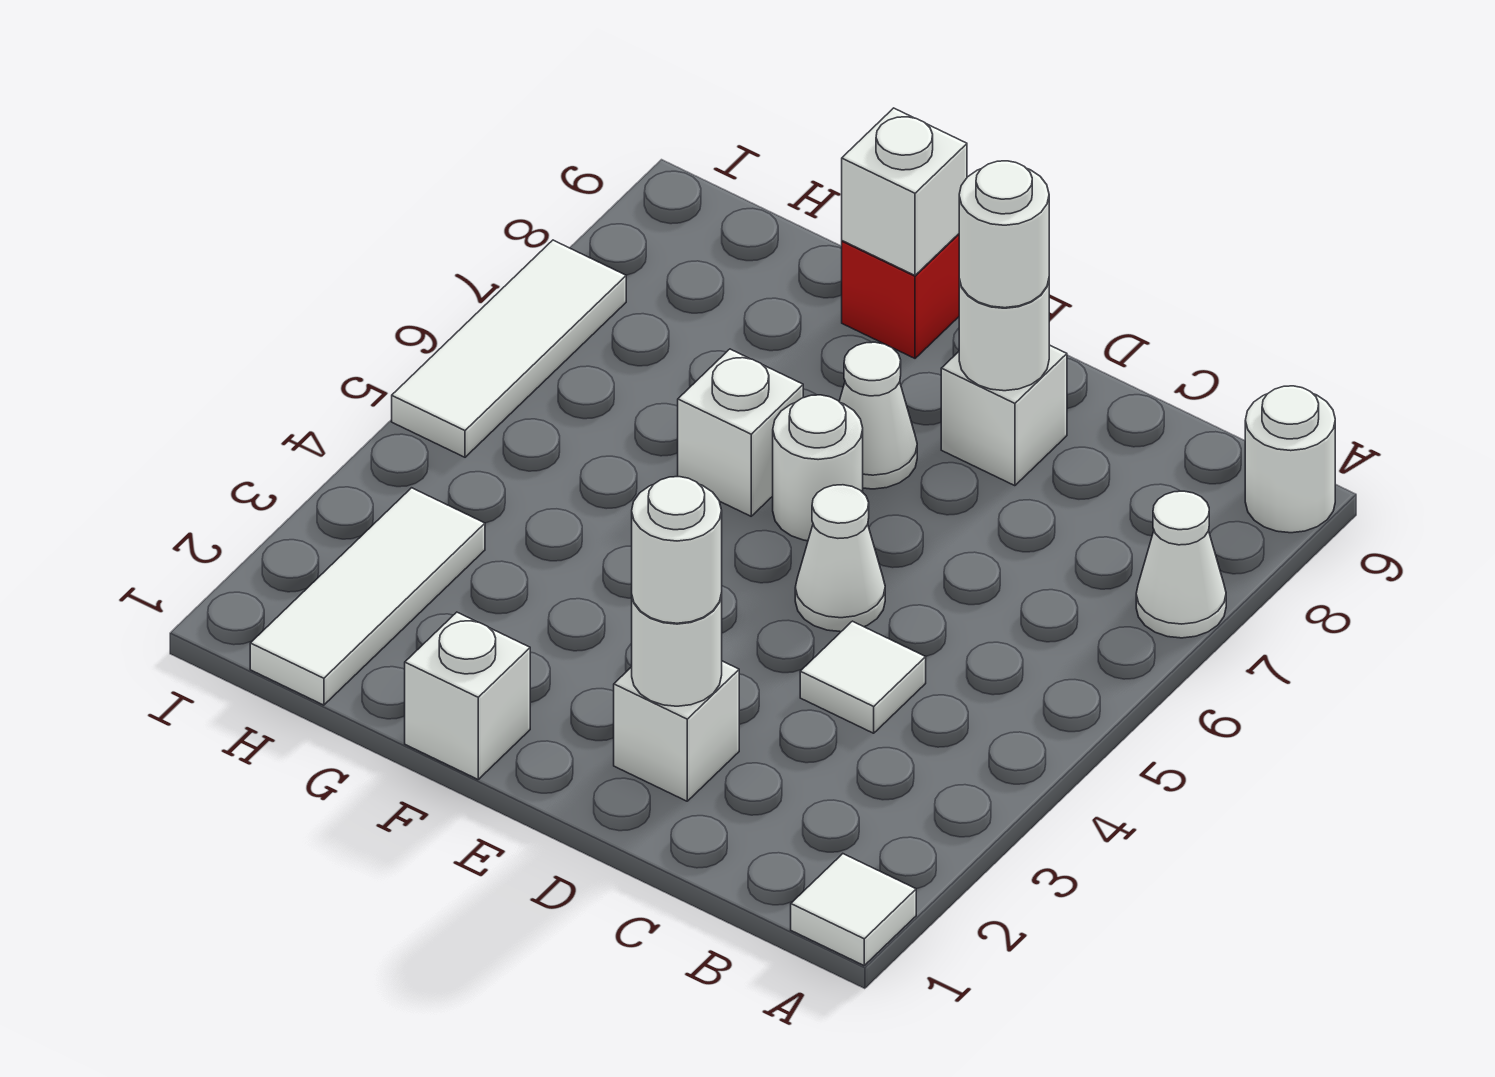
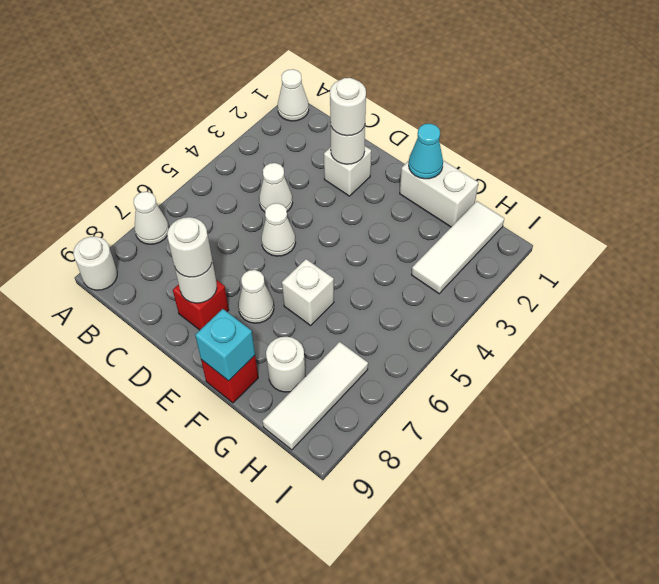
white 1x1 tile [791,854,916,965] -> white 1x1 cone [278,69,309,121]
white 1x1 tile [800,621,926,733] -> white 1x1 cone [259,163,293,212]
white 1x1 brick [941,345,1067,486] -> red 1x1 brick [173,280,229,330]
white 1x1 round brick [773,395,863,541] -> white 1x1 round brick moved to [266,337,306,392]
white 1x1 brick [405,612,530,779] -> white 1x2 brick [400,160,478,227]
none -> cyan 1x1 cone [409,124,443,179]
white 1x1 brick [842,108,967,275] -> cyan 1x1 brick [195,309,255,381]
white 1x3 tile [392,240,626,457] -> white 1x3 tile moved to [263,342,368,450]

